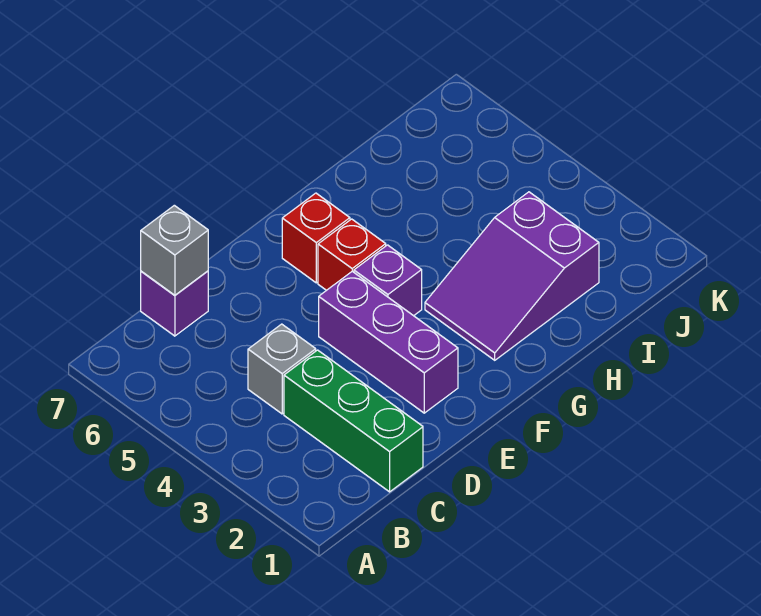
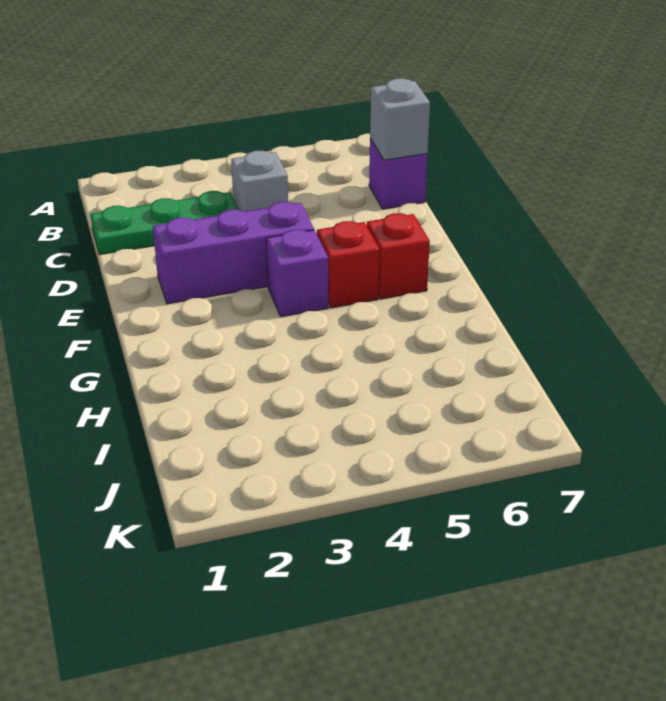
green 1x3 brick [284,350,423,492] -> green 1x3 plate [90,191,238,255]
purple 2x3 slope [425,192,599,360] -> none

